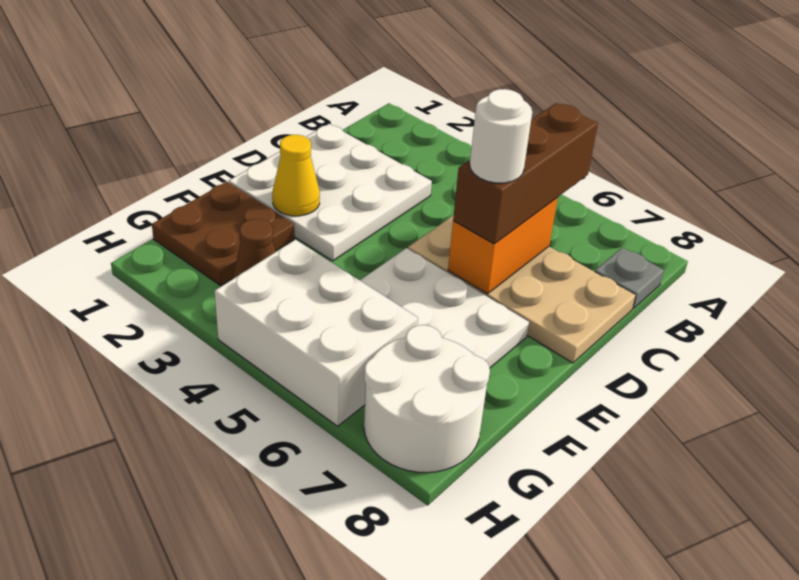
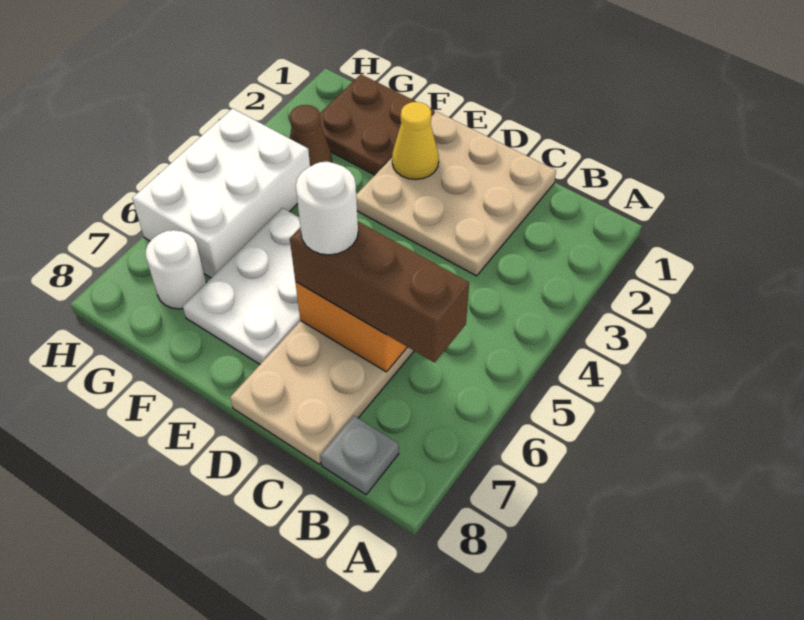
white 3x3 plate [229,124,432,261] -> tan 3x3 plate [356,112,556,276]
white 2x2 round brick [364,325,490,473] -> white 1x1 round brick [146,230,206,309]

